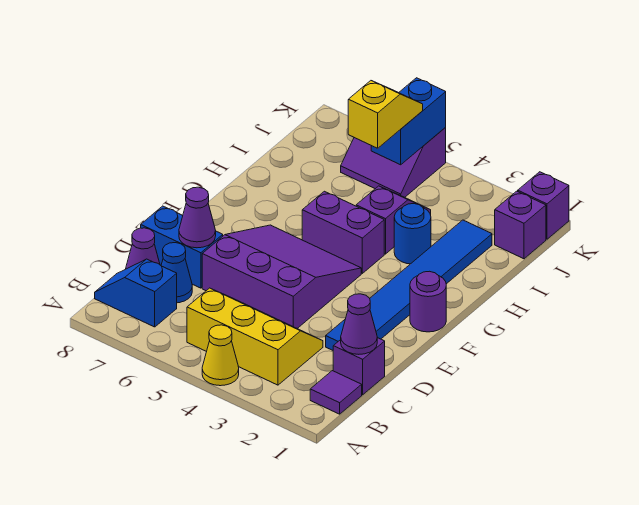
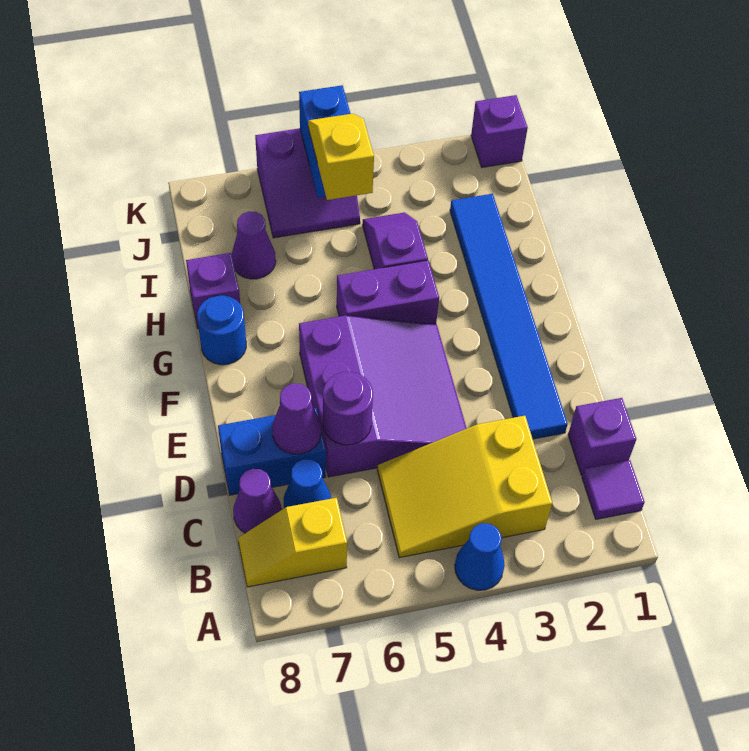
yellow 1x1 cone [202,325,239,386] -> blue 1x1 cone [455,523,505,590]
yellow 2x3 slope [187,288,323,385] -> yellow 2x3 slope turned to [377,416,552,558]
blue 1x2 slope [95,259,177,327] -> yellow 1x2 slope [238,498,347,587]
purple 1x1 cone [341,294,377,354] -> purple 1x1 cone moved to [232,212,276,279]
purple 3x3 slope [202,225,361,328] -> purple 3x3 slope turned to [299,315,467,477]
purple 1x1 round brick [410,271,446,332] -> purple 1x1 round brick moved to [323,372,373,445]
blue 1x1 round brick [394,204,431,264] -> blue 1x1 round brick moved to [197,295,246,365]
purple 1x1 brick [495,191,546,259] -> purple 1x1 brick moved to [186,253,240,328]

